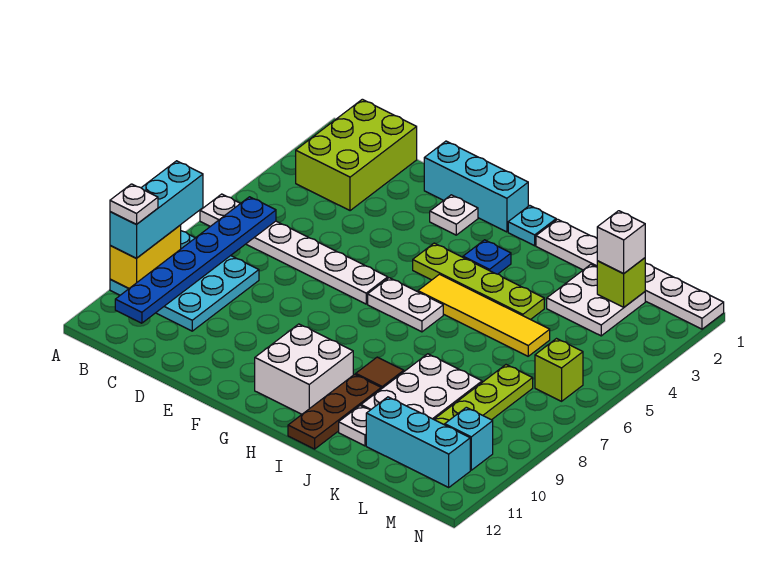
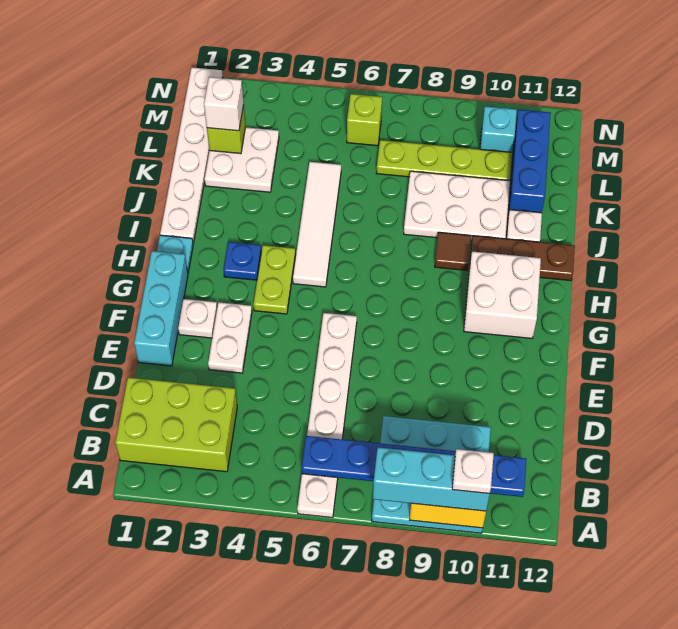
lime 1x4 plate [413,243,544,320] -> lime 1x2 plate [253,245,296,314]
white 1x2 plate [368,278,443,332] -> white 1x2 plate moved to [208,302,252,373]
yellow 1x4 tile [418,274,550,356] -> white 1x4 tile [293,162,341,287]
cyan 1x3 brick [366,397,470,487] -> blue 1x3 brick [508,110,551,214]

